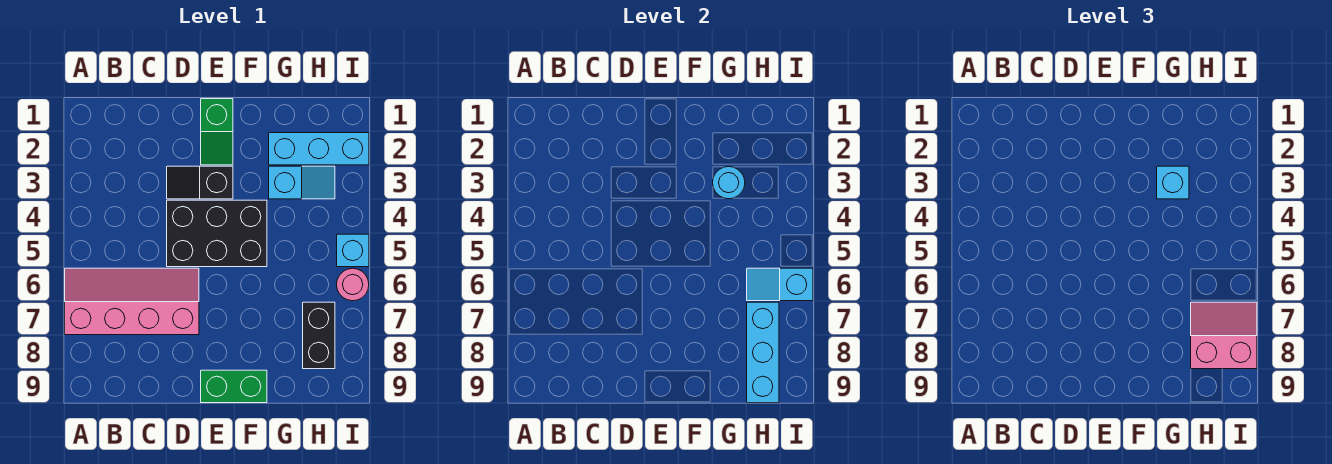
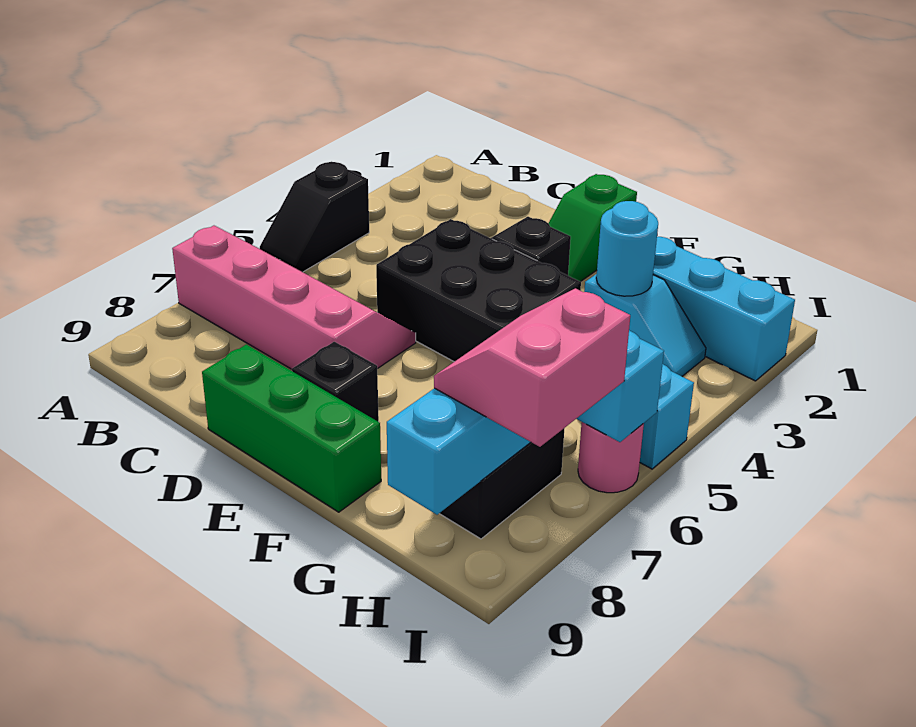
none -> black 1x2 slope [260,162,369,272]
none -> black 1x1 brick [292,342,379,422]
green 1x2 brick [201,370,267,403] -> green 1x3 brick [202,344,381,512]
cyan 1x1 brick [1157,166,1189,199] -> none
pink 2x2 slope [1191,302,1257,369] -> pink 2x2 slope turned to [434,288,630,447]

